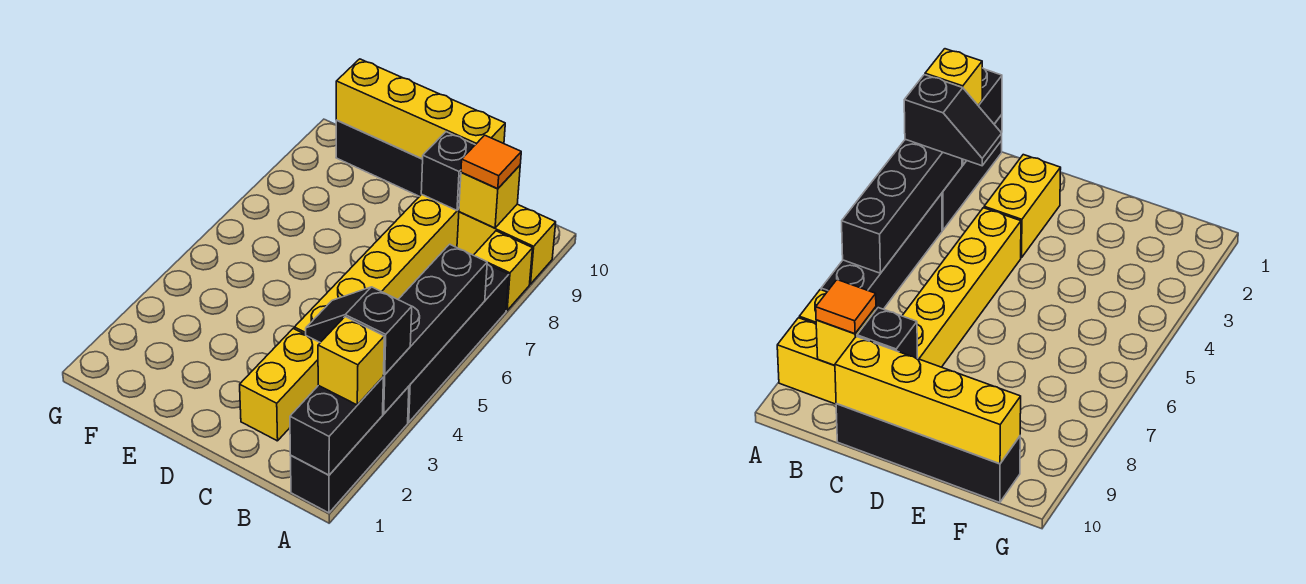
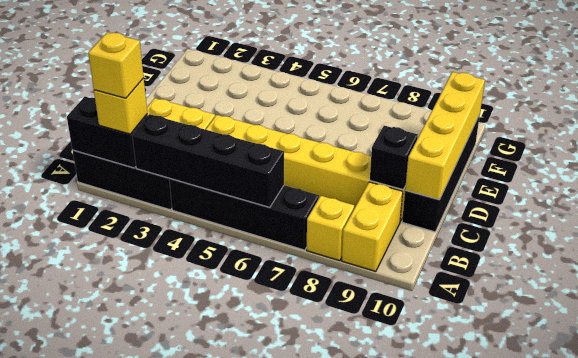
black 1x2 slope [306,287,412,374] -> none
yellow 1x1 brick [459,166,520,228] -> yellow 1x1 brick moved to [88,32,144,98]
orange 1x1 tile [461,135,521,189] -> none

